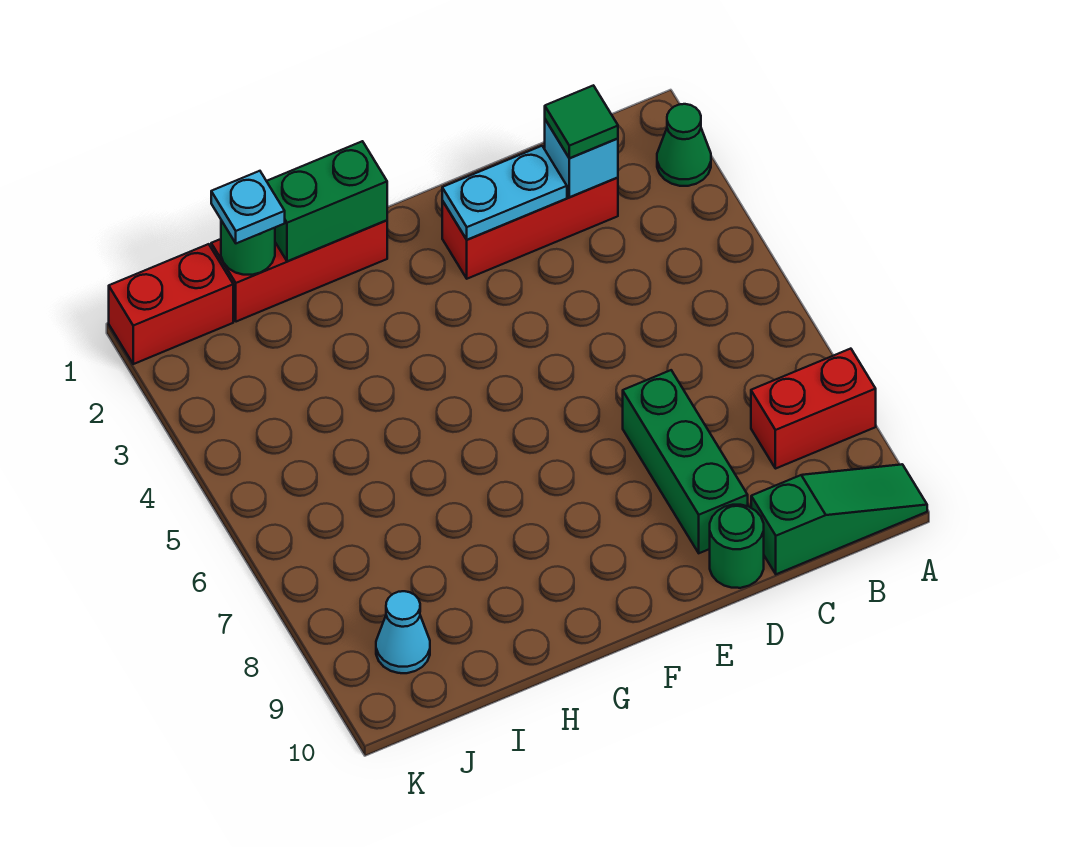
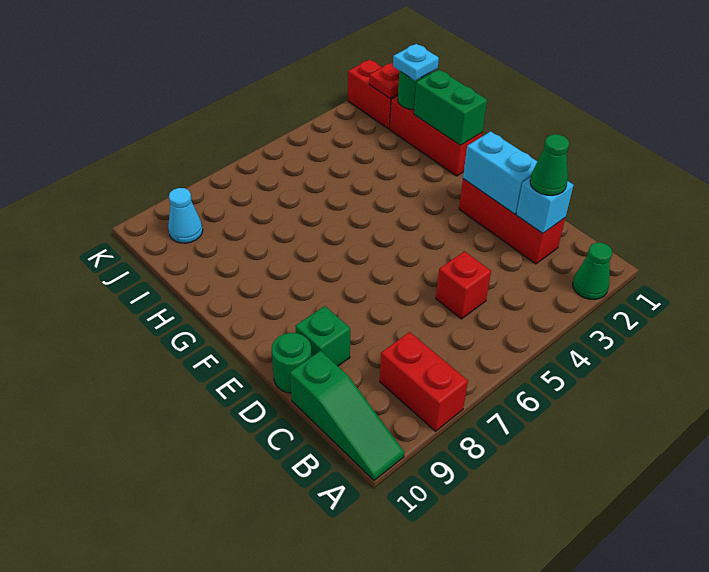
green 1x1 tile [545,85,618,158] -> green 1x1 cone [530,134,569,196]
none -> red 1x1 brick [436,251,491,319]
cyan 1x2 plate [442,146,567,240] -> cyan 1x2 brick [463,131,537,214]
green 1x3 brick [623,370,748,553] -> green 1x1 brick [296,306,350,366]
none -> red 1x1 plate [369,63,399,98]

